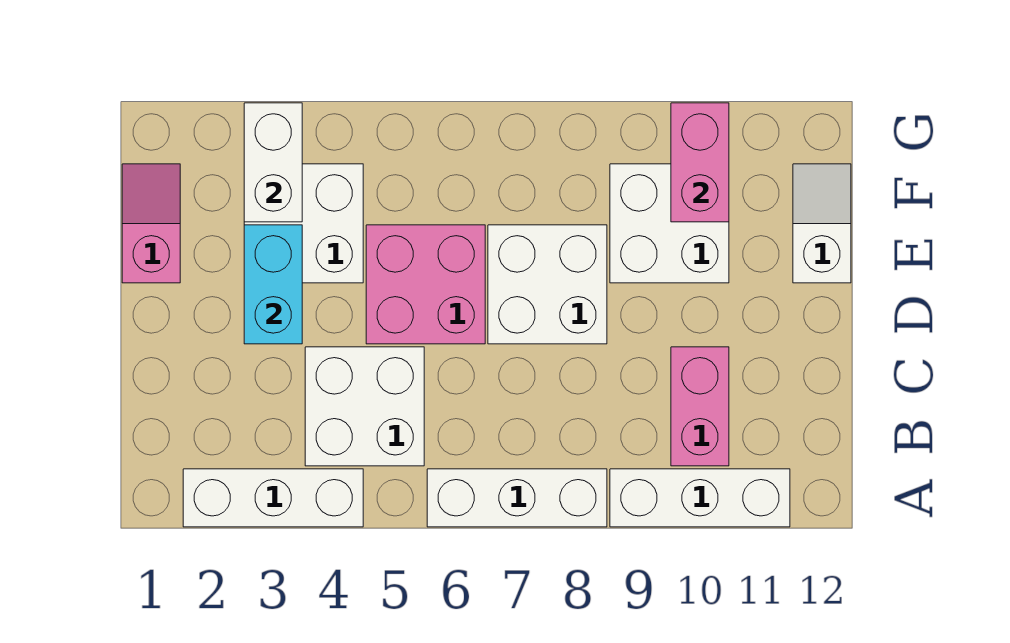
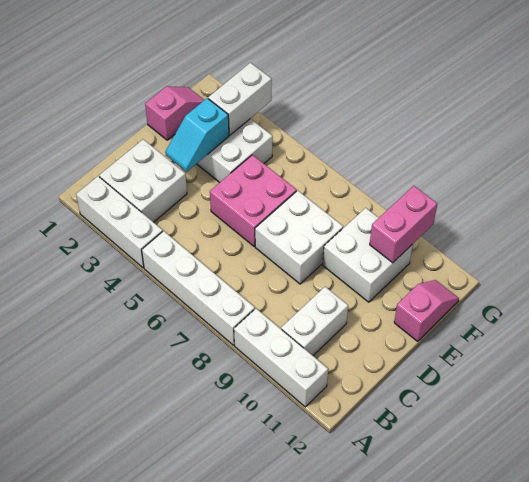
white 1x3 brick [427,469,607,527] -> white 1x4 brick [142,231,255,345]
white 2x2 brick [305,347,424,466] -> white 2x2 brick moved to [99,139,187,222]
pink 1x2 brick [671,347,729,466] -> white 1x2 brick [281,287,348,356]
cyan 1x2 brick [244,225,302,344] -> cyan 1x2 slope [165,98,229,172]
white 1x2 slope [793,164,851,283] -> pink 1x2 slope [394,280,459,341]

